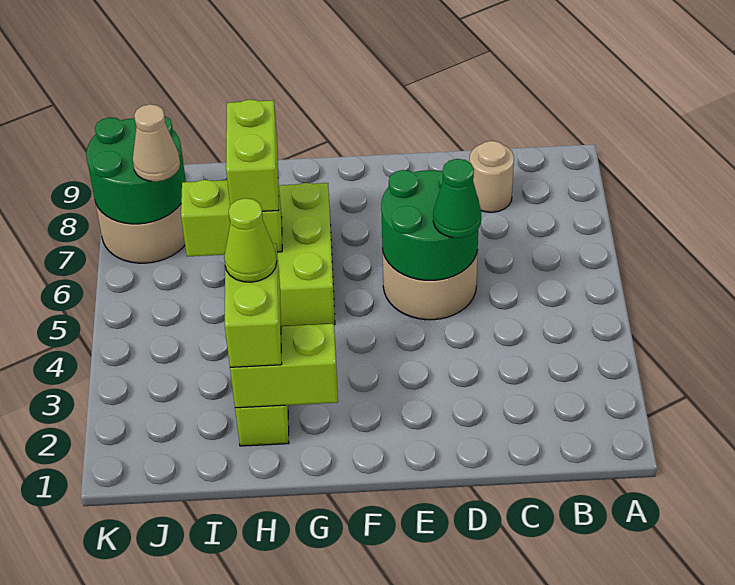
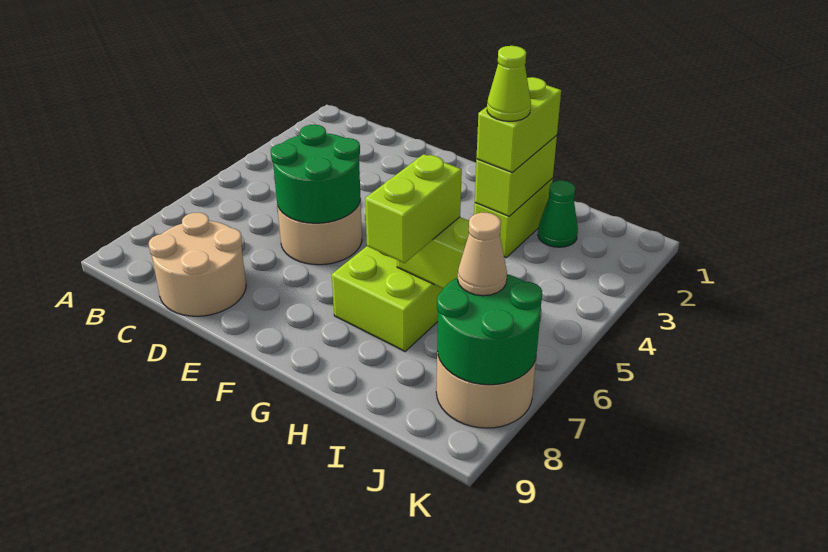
tan 1x1 round brick [470,141,514,212] -> tan 2x2 round brick [149,212,246,316]
green 1x1 cone [433,159,481,238] -> green 1x1 cone moved to [538,180,578,247]
lime 1x2 brick [230,324,338,408] -> lime 1x2 brick turned to [475,136,557,216]

